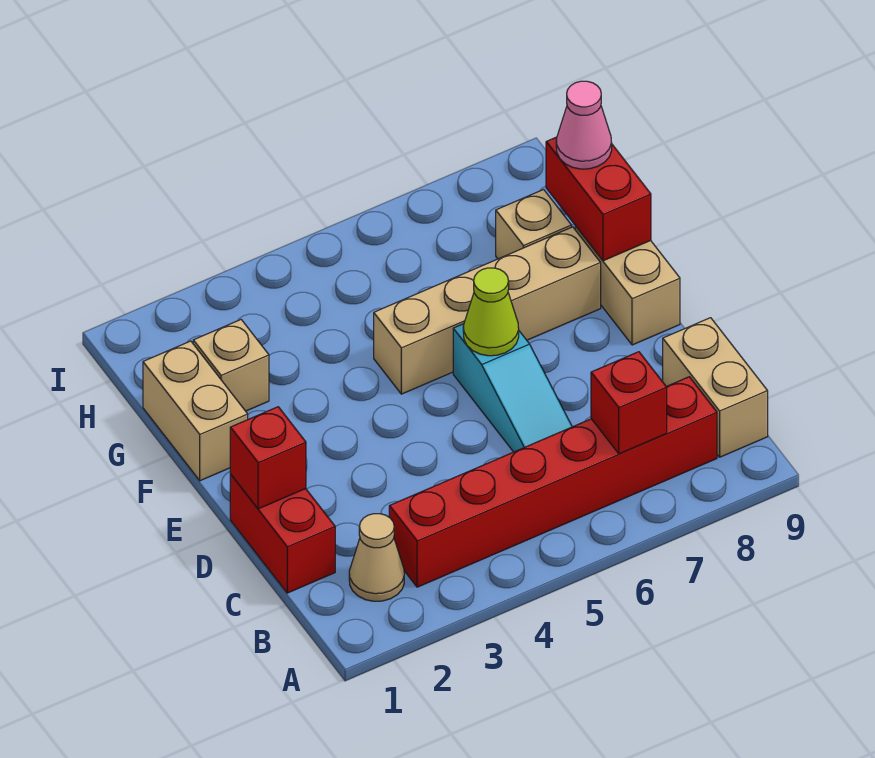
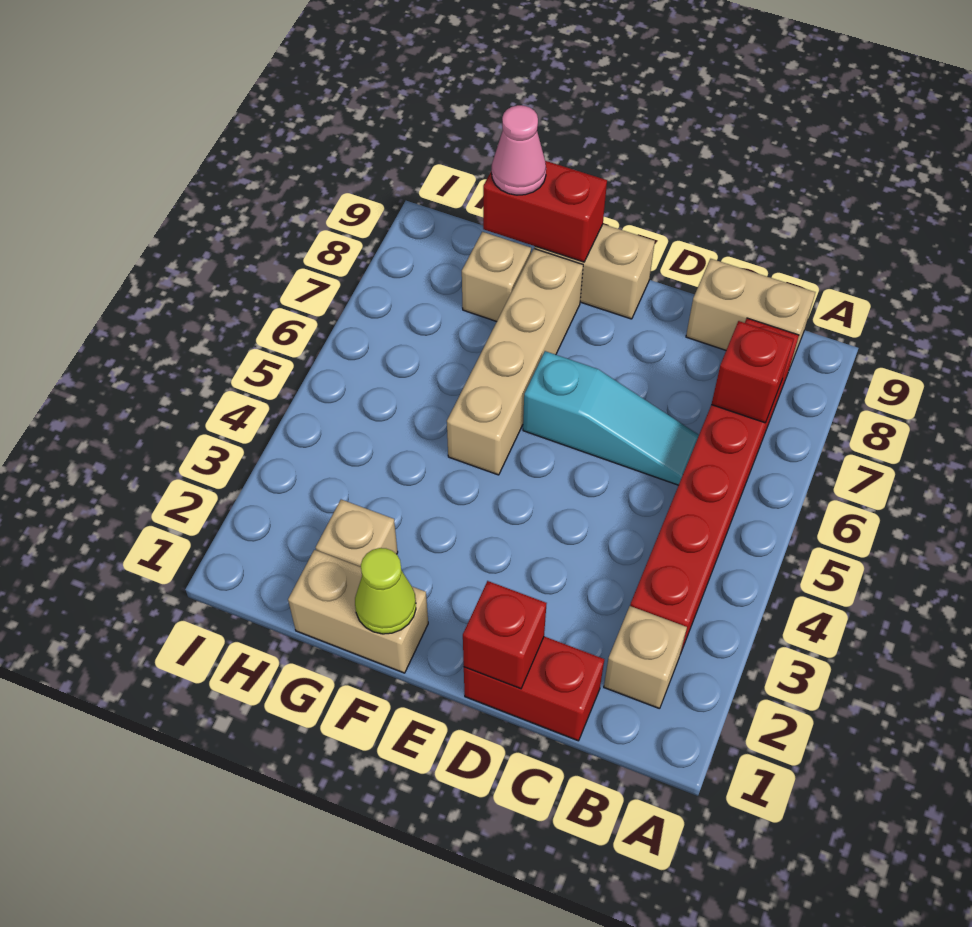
tan 1x1 cone [349,514,404,601] -> tan 1x1 brick [604,606,687,709]
lime 1x1 cone [463,268,519,356] -> lime 1x1 cone moved to [355,548,416,634]

